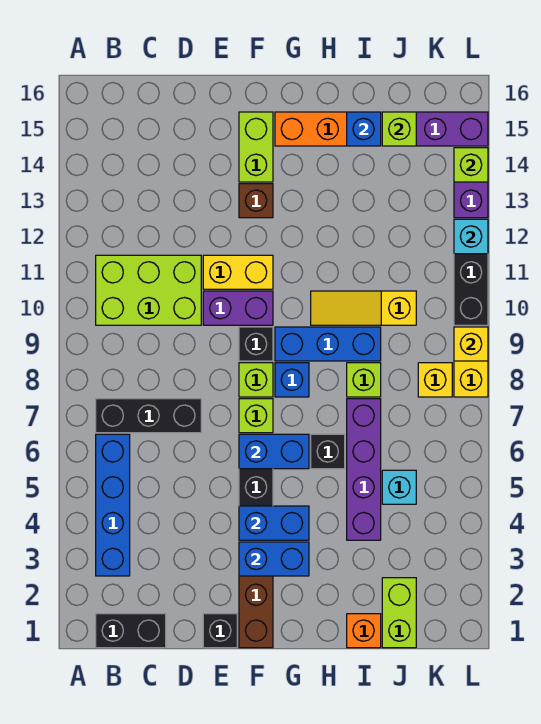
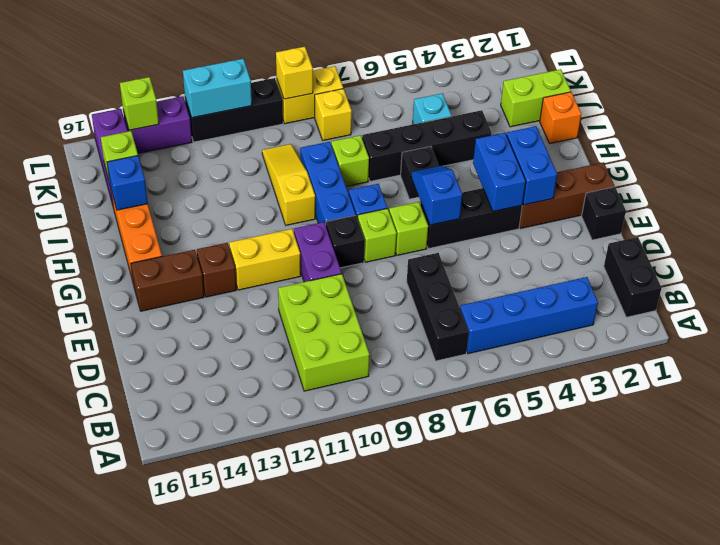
yellow 1x2 brick [203,255,273,289] -> yellow 1x2 brick turned to [229,229,301,290]
blue 1x2 brick [239,434,309,469] -> blue 1x2 slope [411,166,462,225]
lime 1x2 brick [239,112,273,182] -> brown 1x2 brick [131,250,204,311]
yellow 1x3 slope [311,291,416,325] -> yellow 1x3 slope turned to [262,144,315,225]
purple 1x4 brick [347,399,381,540] -> black 1x4 brick [362,110,491,181]
cyan 1x1 brick [454,219,488,254] -> cyan 1x2 brick [183,59,252,118]

